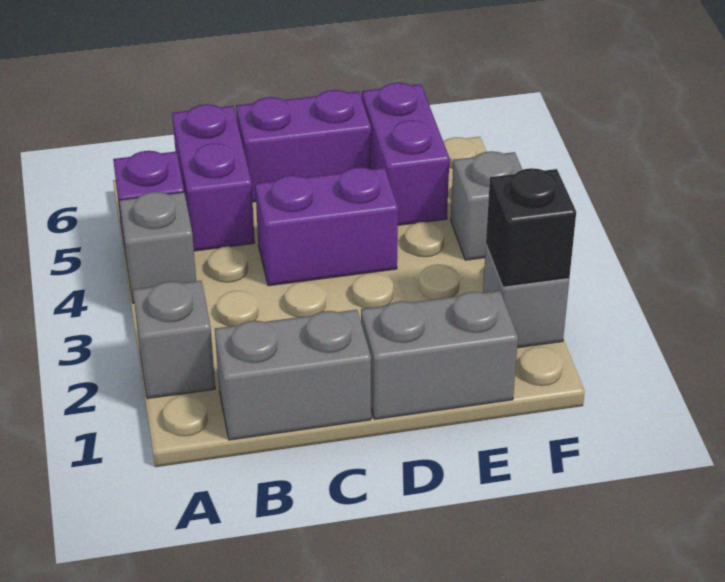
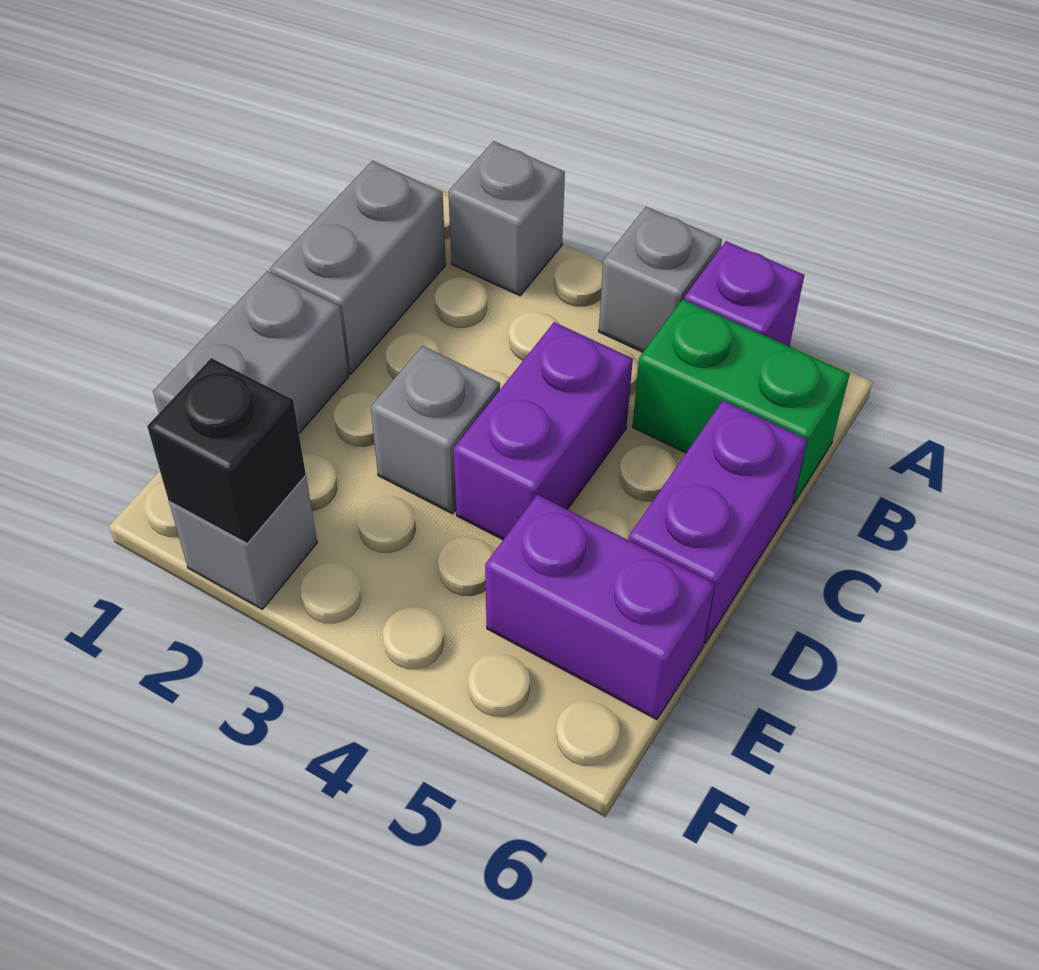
purple 1x2 brick [172,104,255,251] -> green 1x2 brick [632,299,850,504]
grey 1x1 brick [451,151,522,260] -> grey 1x1 brick moved to [371,346,500,514]

